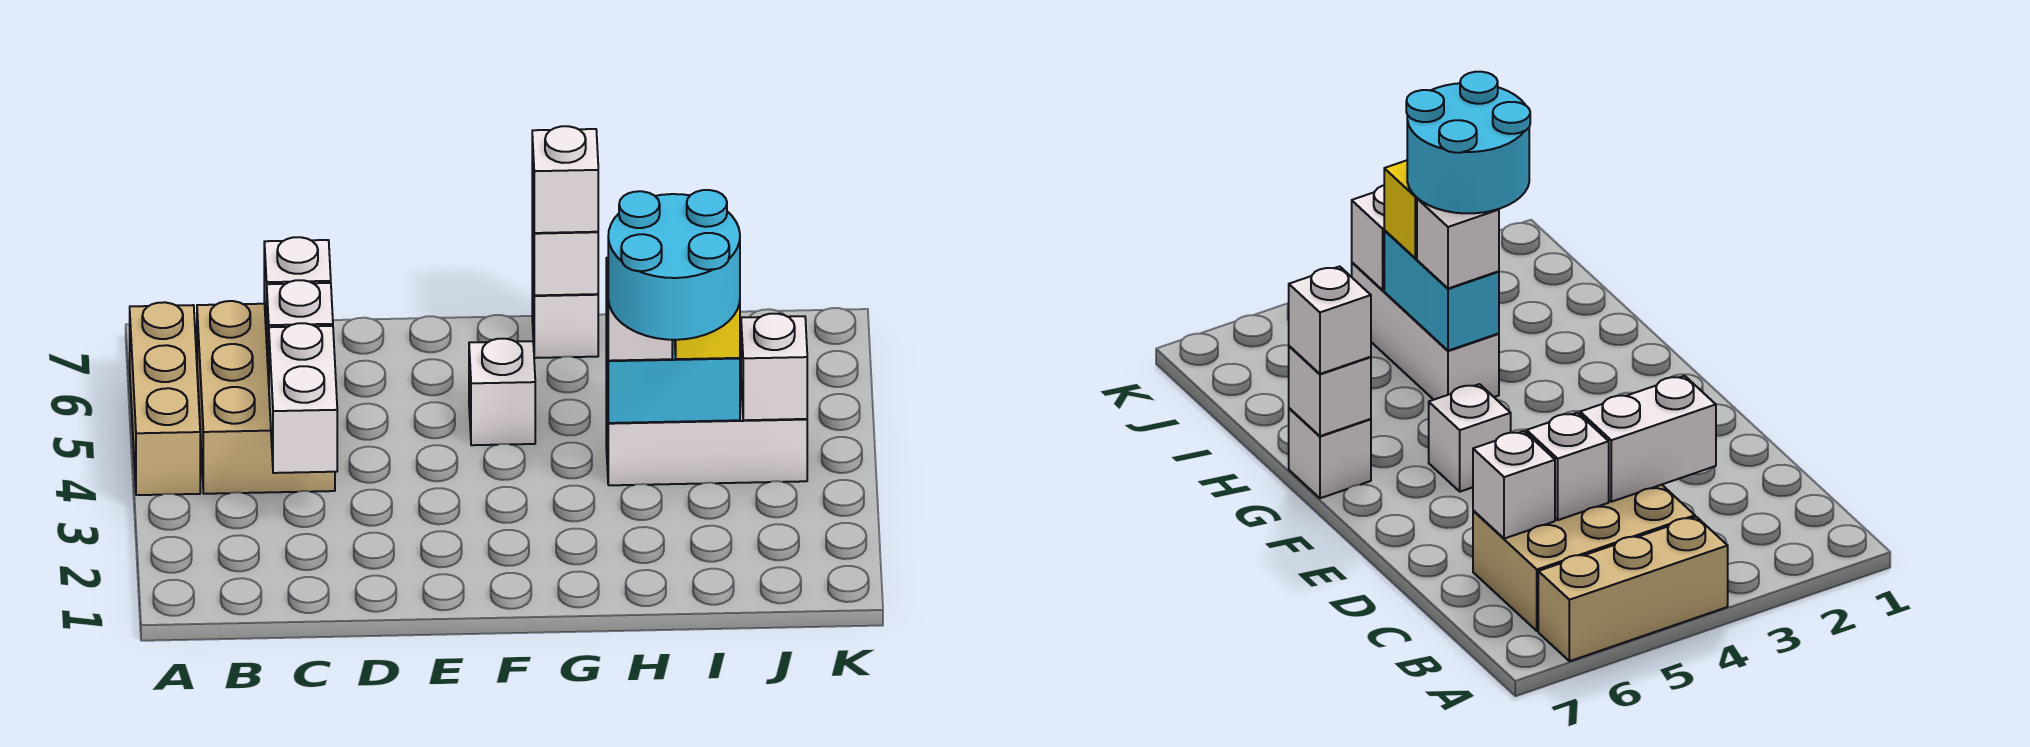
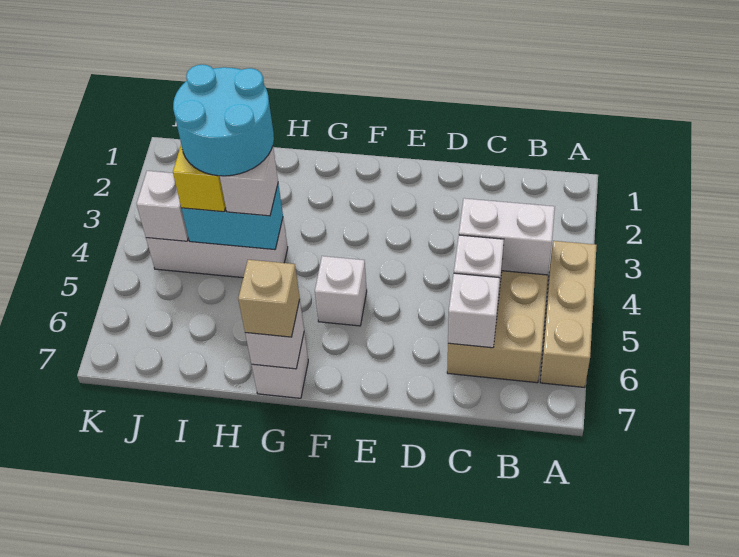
white 1x2 brick [269,323,337,473] -> white 1x2 brick turned to [459,198,555,275]
white 1x1 brick [532,126,598,233] -> tan 1x1 brick [238,260,300,337]

